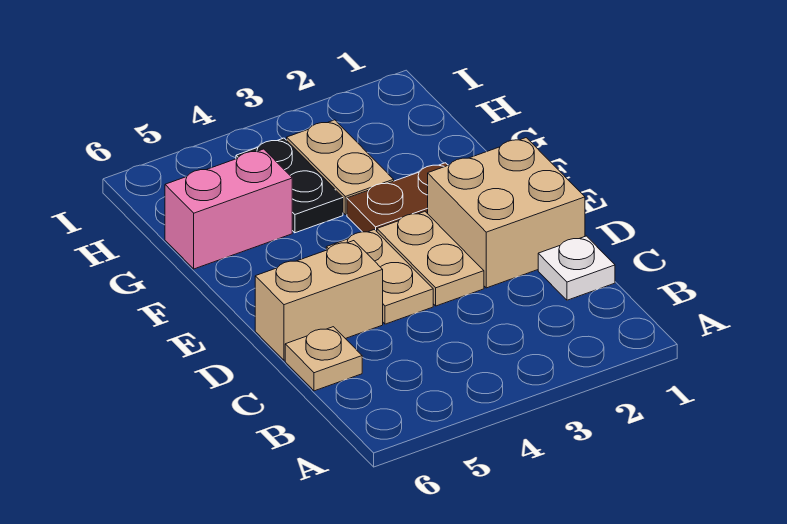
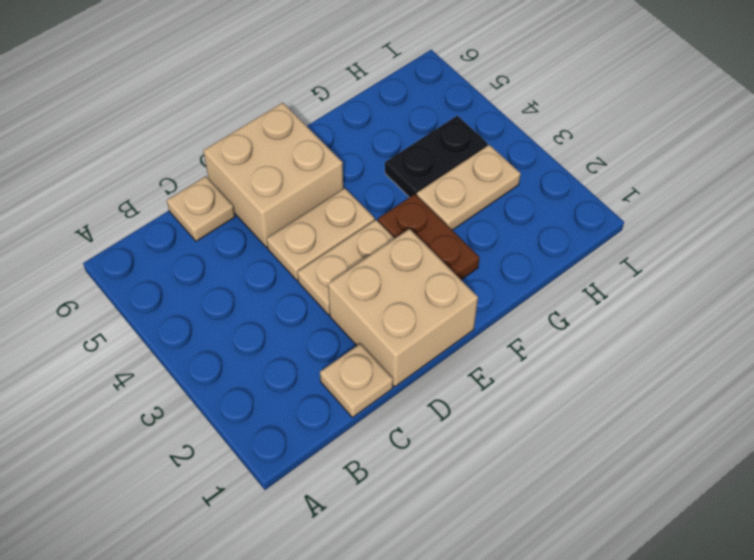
white 1x1 plate [538,236,615,300] -> tan 1x1 plate [320,344,393,417]
tan 1x2 brick [255,241,383,360] -> tan 2x2 brick [203,103,343,248]
pink 1x2 brick [165,149,292,269] -> none

